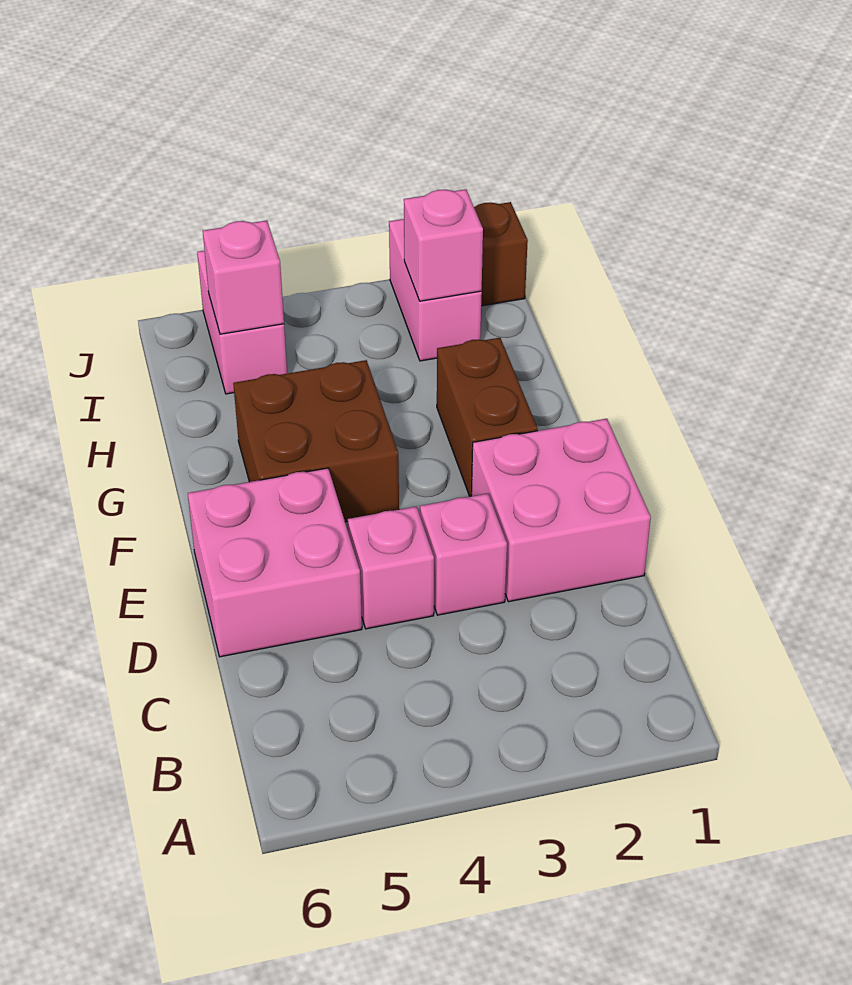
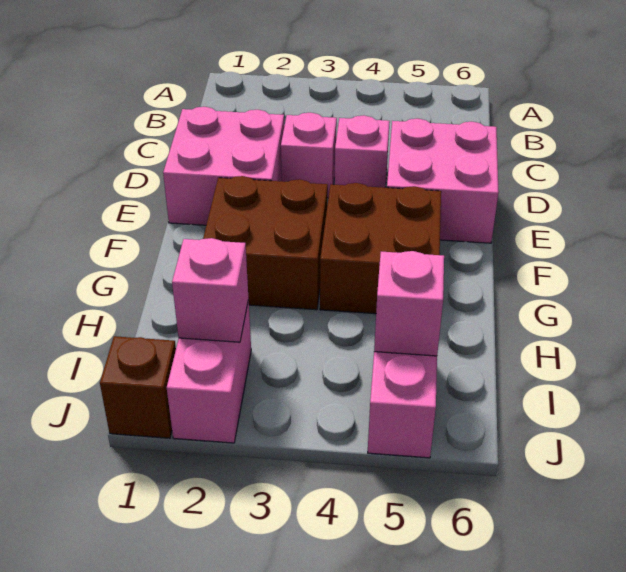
brown 1x2 brick [437,338,538,497] -> brown 2x2 brick [203,176,328,310]

